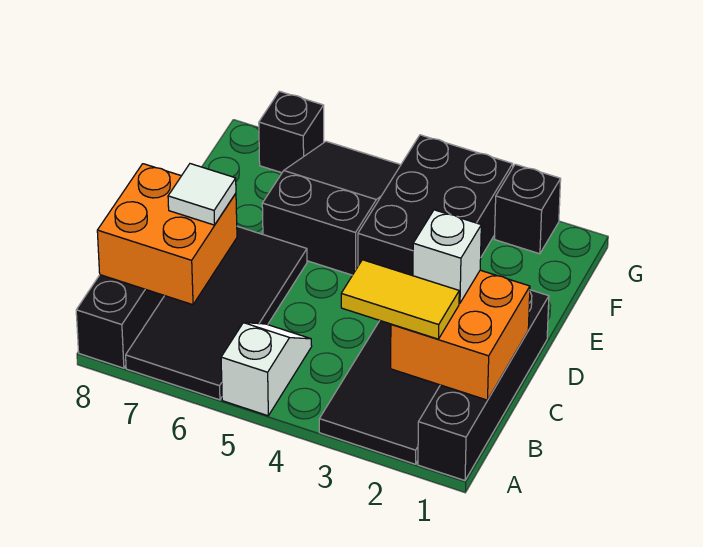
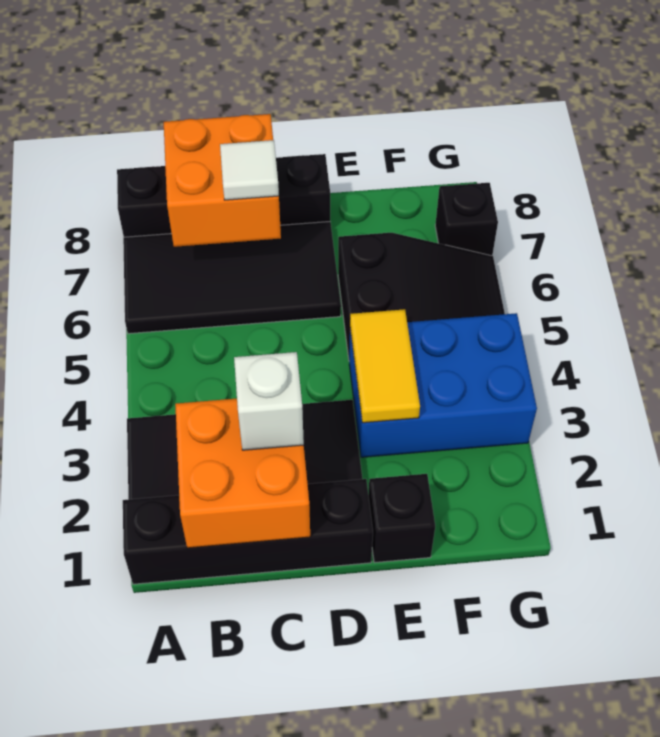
white 1x2 slope [221,323,312,416] -> none
yellow 1x2 tile [341,260,459,339] -> yellow 1x2 tile moved to [350,309,420,423]
black 2x3 brick [358,135,513,276] -> blue 2x3 brick [349,313,537,457]
black 1x1 brick [495,164,561,254] -> black 1x1 brick moved to [368,474,435,563]

